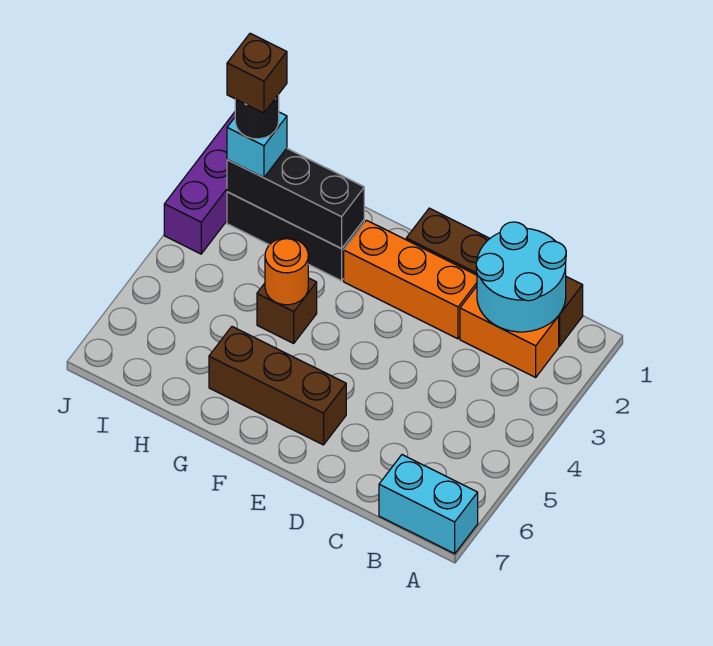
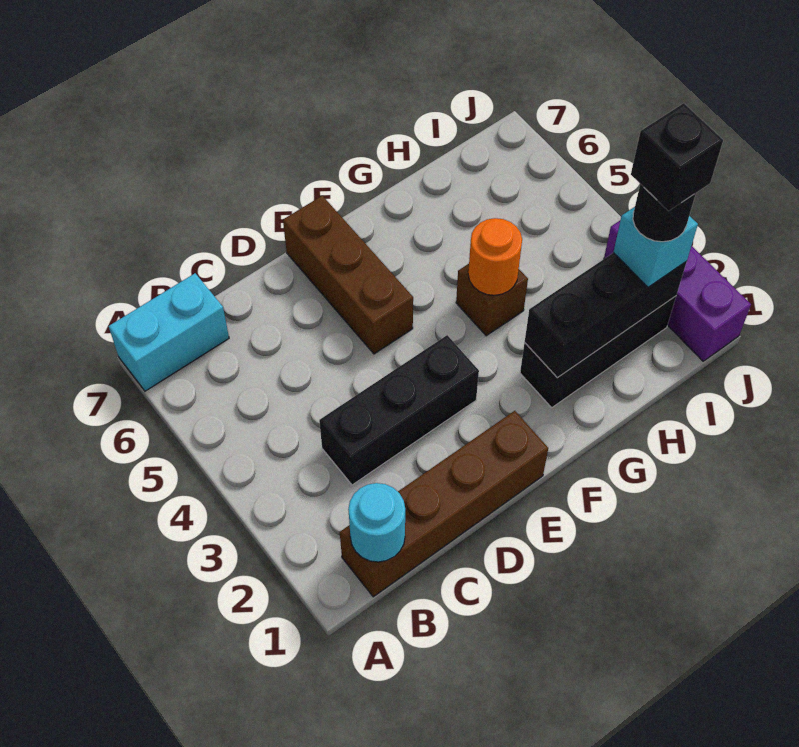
cyan 2x2 round brick [476,222,566,332] -> cyan 1x1 round brick [348,483,405,562]
orange 1x2 brick [460,286,559,377] -> none
none -> black 1x3 brick [319,335,479,485]
orange 1x3 brick [344,220,477,339] -> none
brown 1x3 brick [209,327,346,445] -> brown 1x3 brick turned to [283,196,413,354]
brown 1x1 brick [227,33,287,113] -> black 1x1 brick [631,103,723,211]

